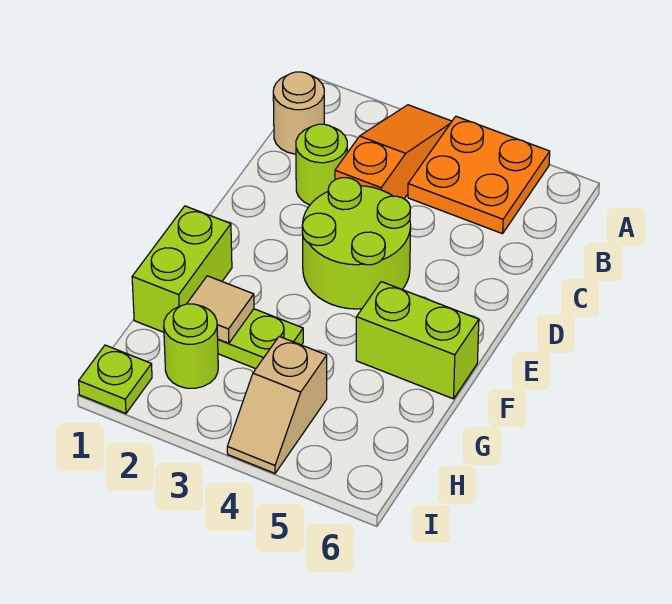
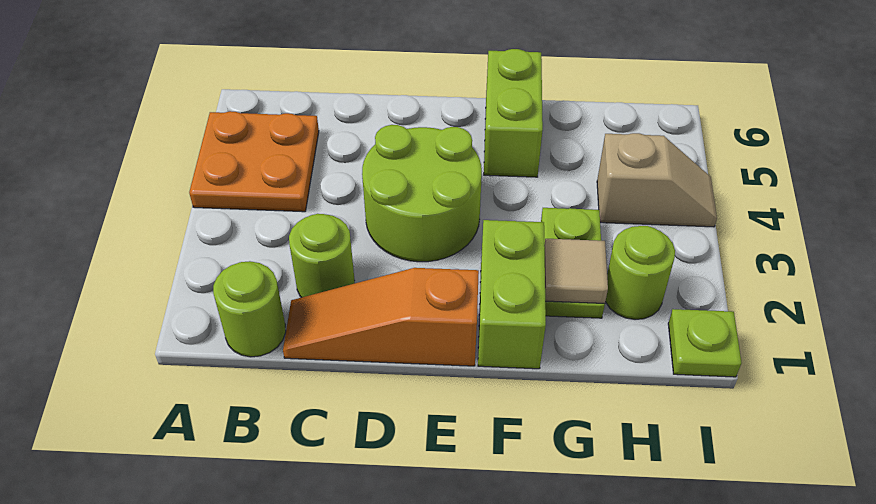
orange 1x3 slope [335,105,452,199] -> orange 1x3 slope moved to [283,268,479,366]
tan 1x1 round brick [273,72,324,154] -> lime 1x1 round brick [213,261,286,357]
lime 1x2 brick [132,206,232,332] -> lime 1x2 brick turned to [478,220,546,369]

